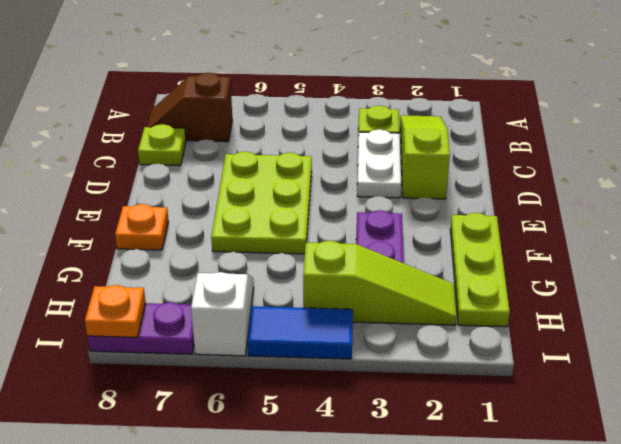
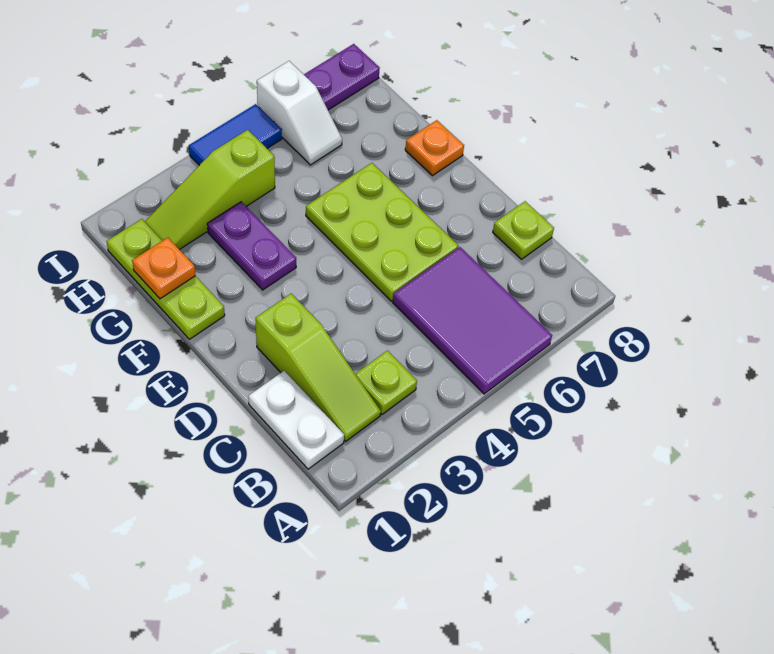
none -> purple 2x3 tile [393,247,552,394]
brown 1x2 slope [147,73,232,142] -> none
white 1x2 plate [357,129,401,198] -> white 1x2 plate moved to [248,371,344,469]
orange 1x1 plate [85,285,146,337] -> orange 1x1 plate moved to [132,238,196,299]

